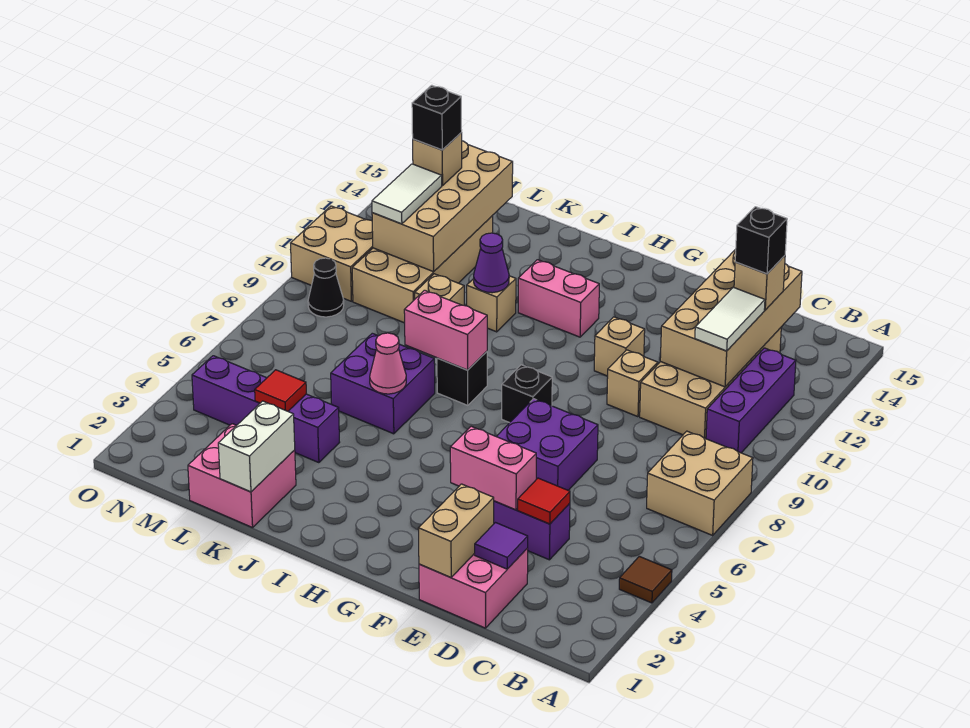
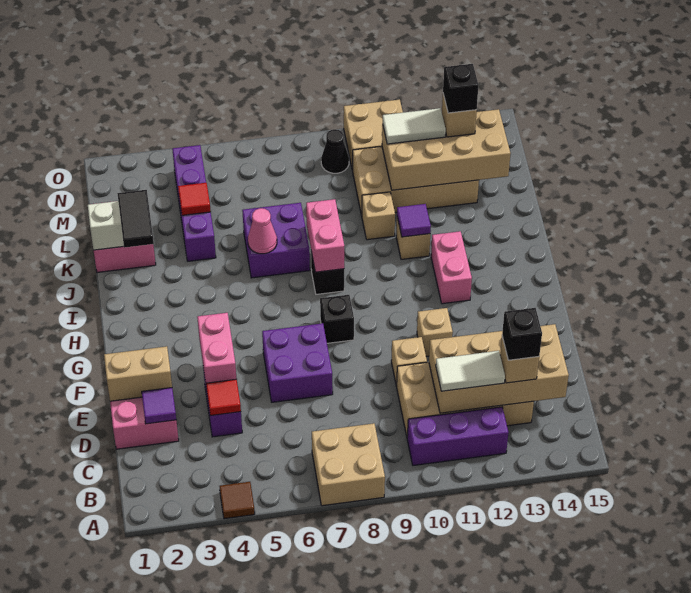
none -> black 1x2 tile [117,190,154,248]
purple 1x1 cone [474,233,509,293] -> purple 1x1 tile [397,204,431,237]

